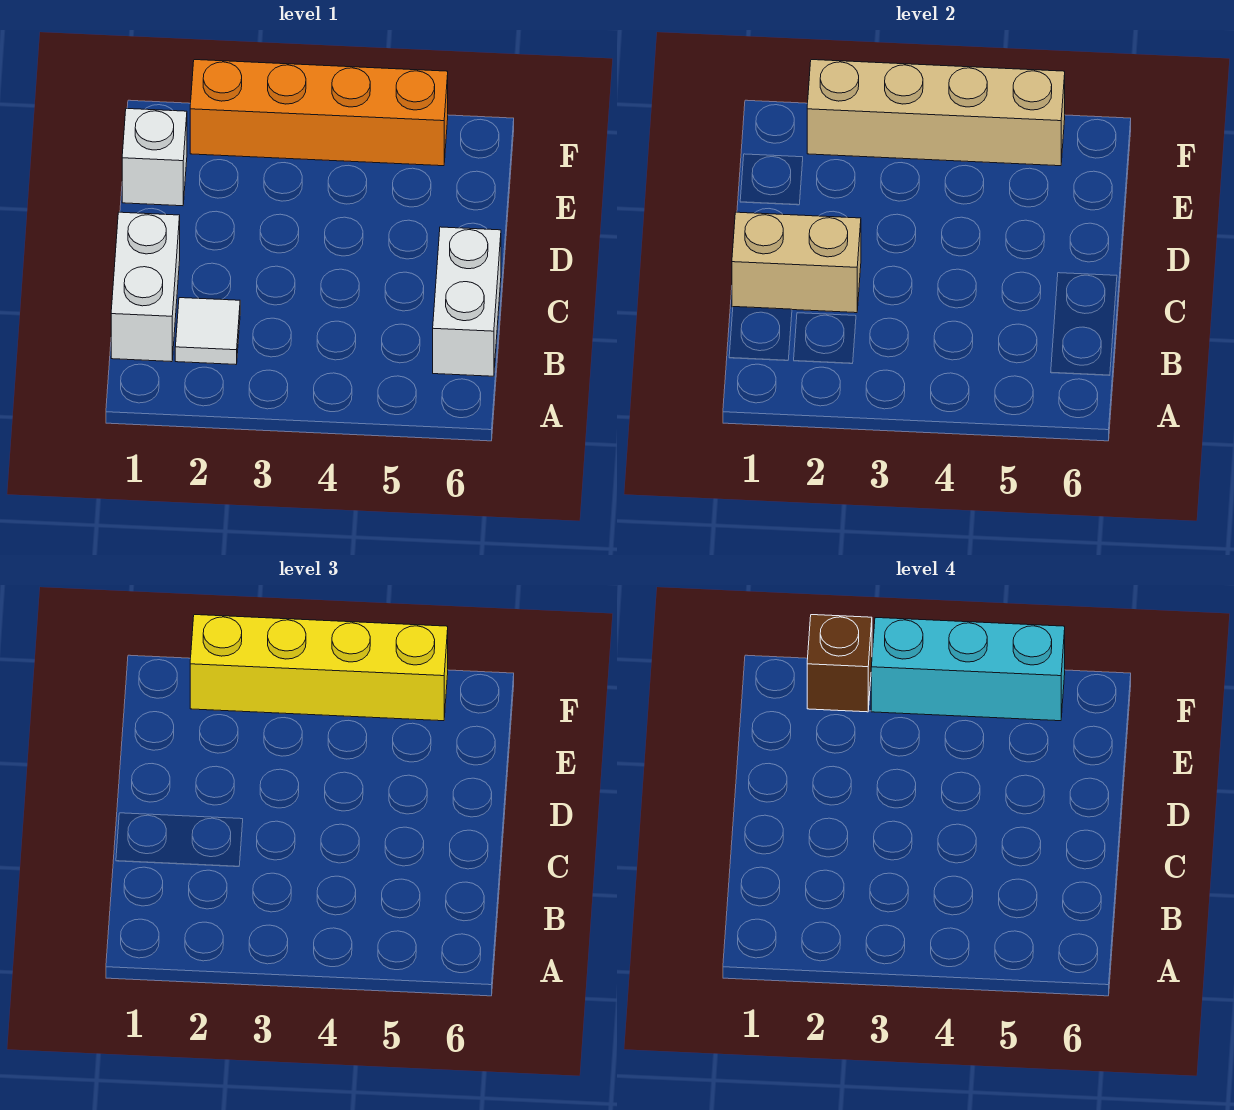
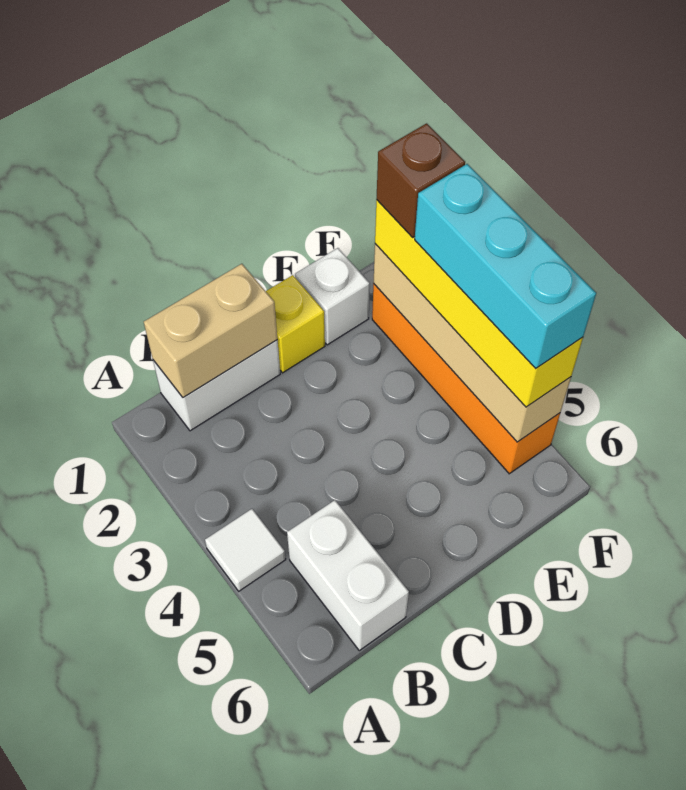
white 1x1 tile [175,298,240,364] -> white 1x1 tile moved to [205,509,286,591]
white 1x2 brick [433,227,501,376] -> white 1x2 brick turned to [287,500,409,651]
tan 1x2 brick [732,212,861,313] -> tan 1x2 brick turned to [144,264,277,397]
none -> yellow 1x1 brick [266,275,325,373]

